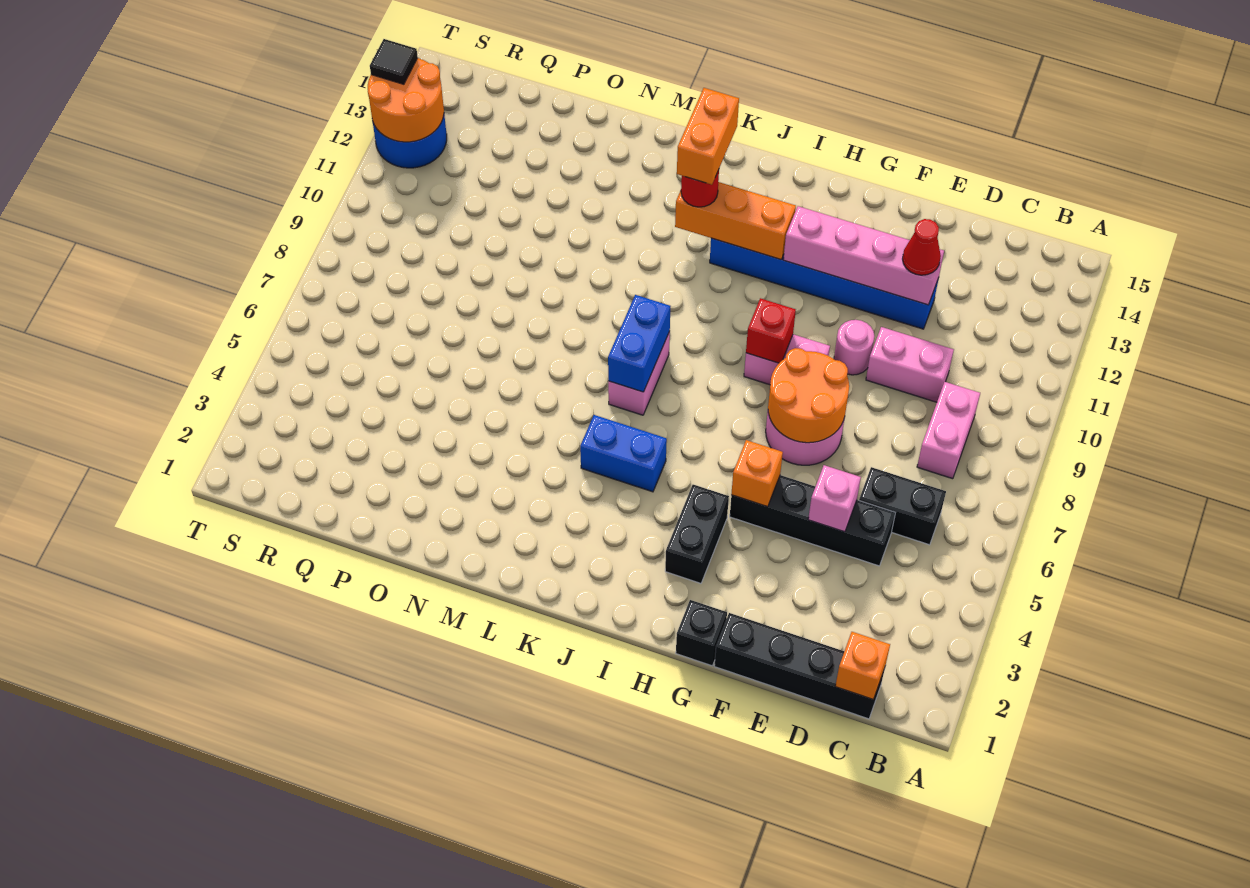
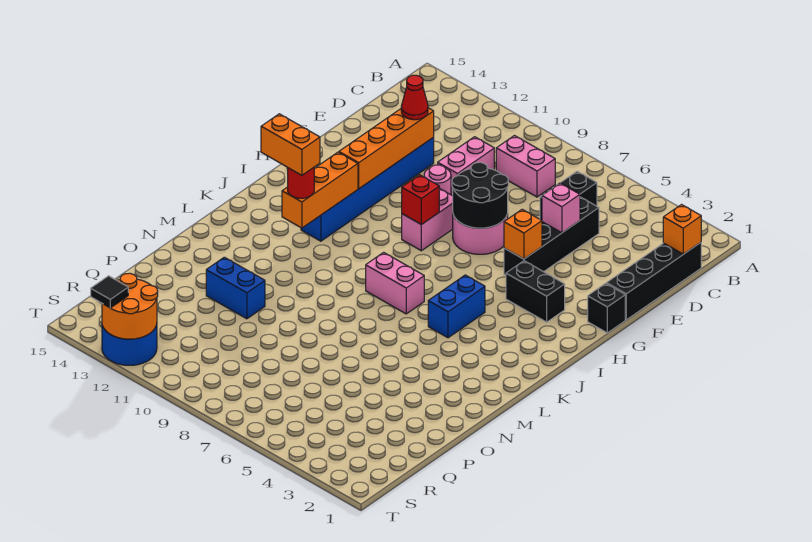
pink 1x4 brick [783,206,944,305] -> orange 1x4 brick [339,108,434,188]
orange 2x2 round brick [768,348,849,443] -> black 2x2 round brick [452,162,508,228]
blue 1x2 brick [608,295,670,392] -> blue 1x2 brick moved to [206,257,265,319]

